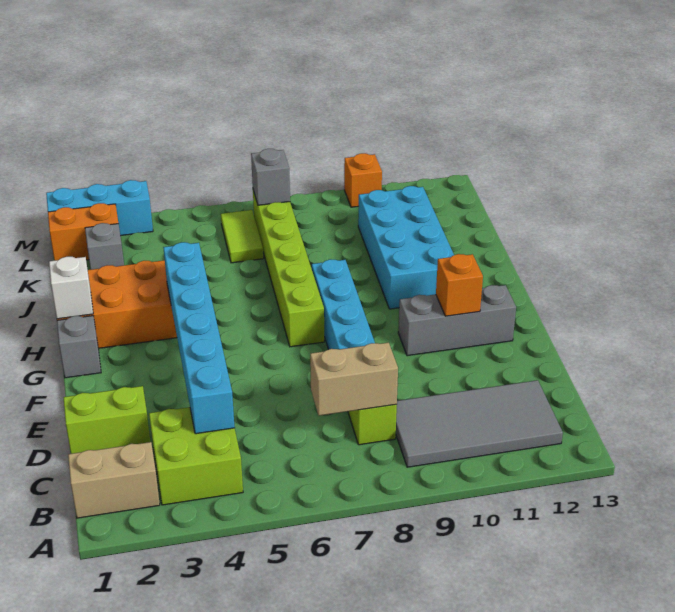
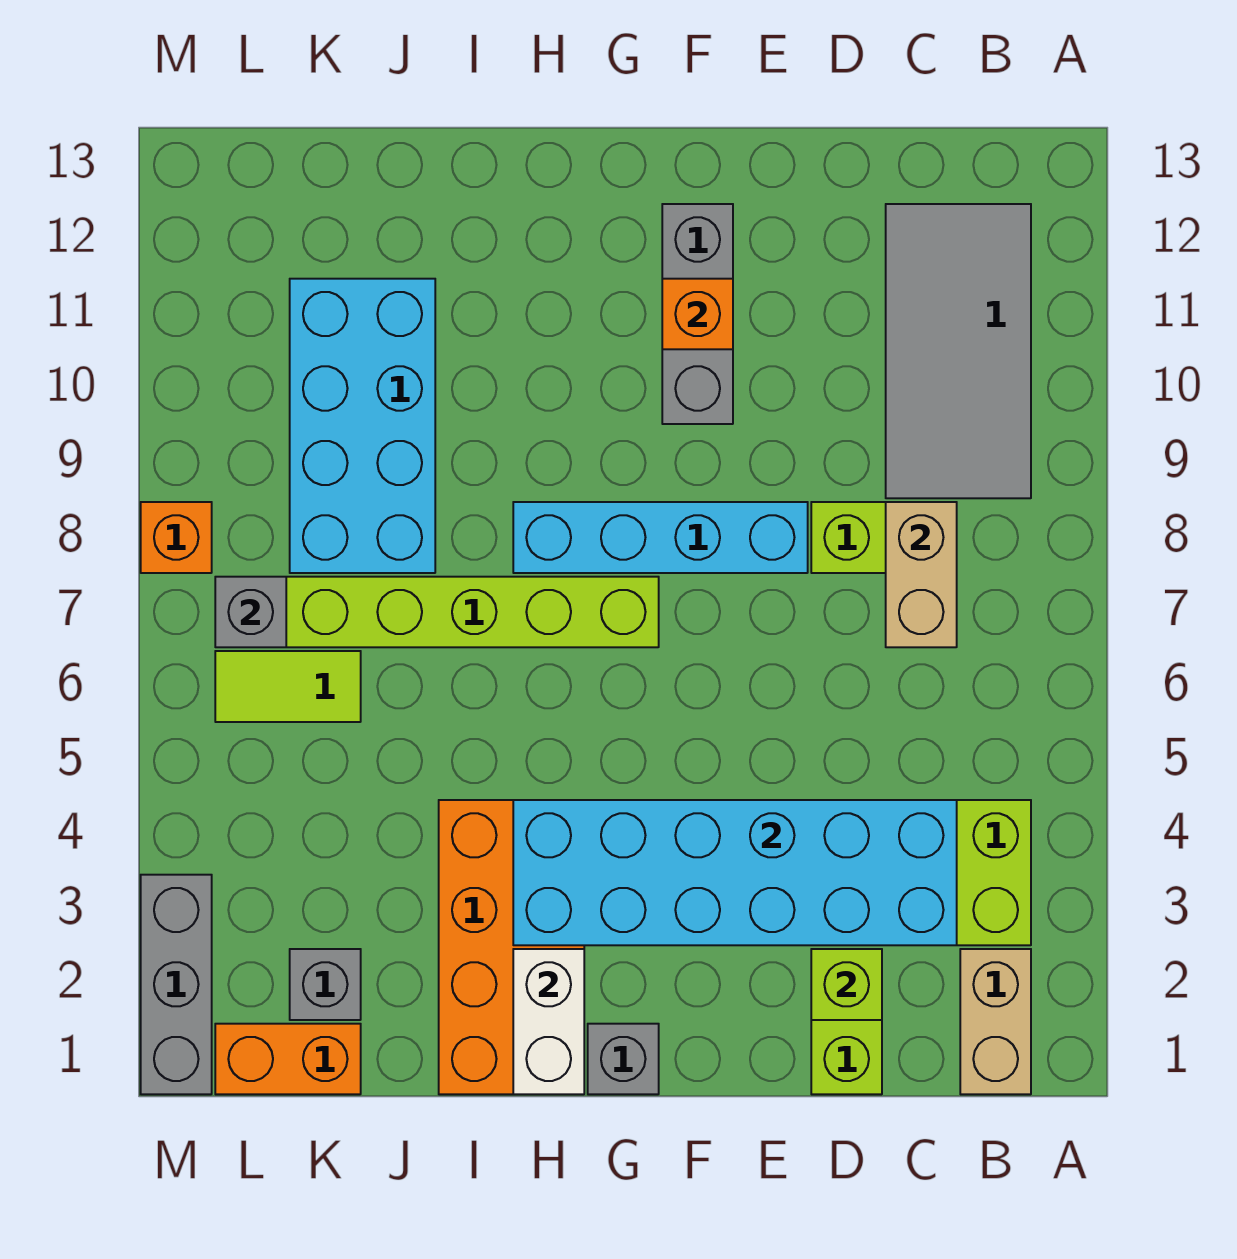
cyan 1x6 brick [163,242,235,434] -> cyan 2x6 brick [513,800,957,945]
none -> lime 1x1 brick [811,949,882,1020]
white 1x1 brick [49,257,93,319] -> white 1x2 brick [513,949,584,1094]
cyan 2x4 brick [358,186,454,309] -> cyan 2x4 brick turned to [290,279,435,573]
orange 1x2 brick [48,203,118,261] -> orange 1x2 brick turned to [215,1024,361,1094]
cyan 1x3 brick [46,180,153,236] -> grey 1x3 brick [141,875,212,1094]
orange 1x1 brick [344,153,382,207] -> orange 1x1 brick moved to [141,502,212,573]

